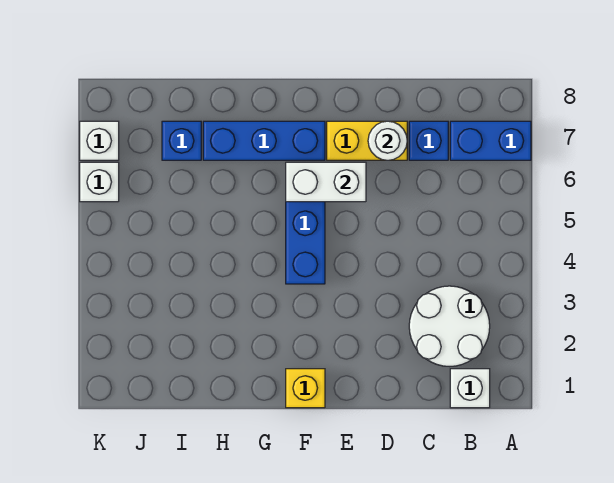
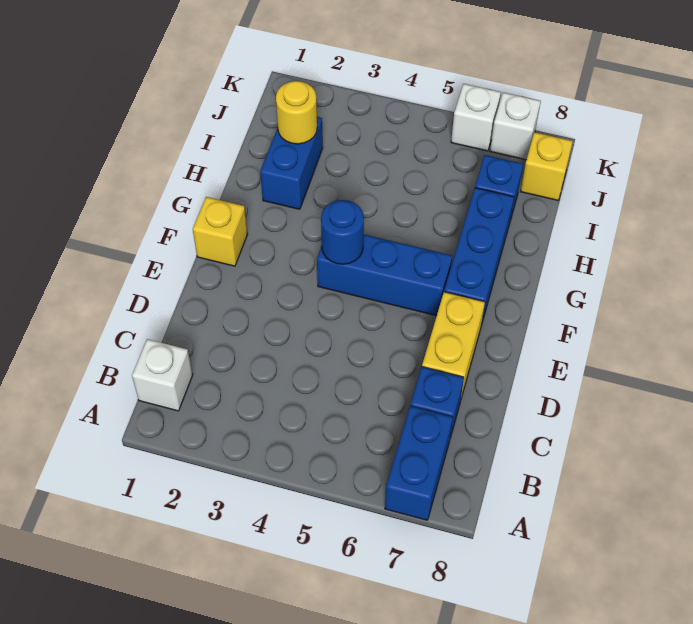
white 2x2 round brick [409,286,490,366] -> none
white 1x1 round brick [368,121,407,160] -> none
white 1x2 brick [286,162,366,202] -> none
none -> blue 1x1 round brick [321,200,364,264]
none -> blue 1x2 brick [260,117,323,209]
none -> yellow 1x1 round brick [276,81,317,144]
none -> yellow 1x1 brick [521,132,573,200]

